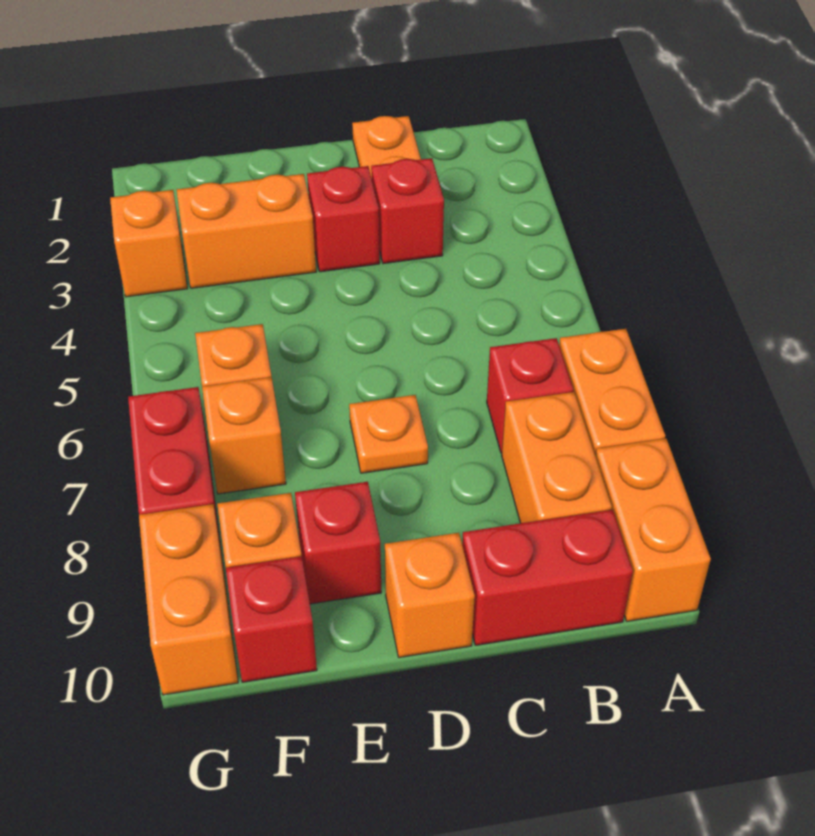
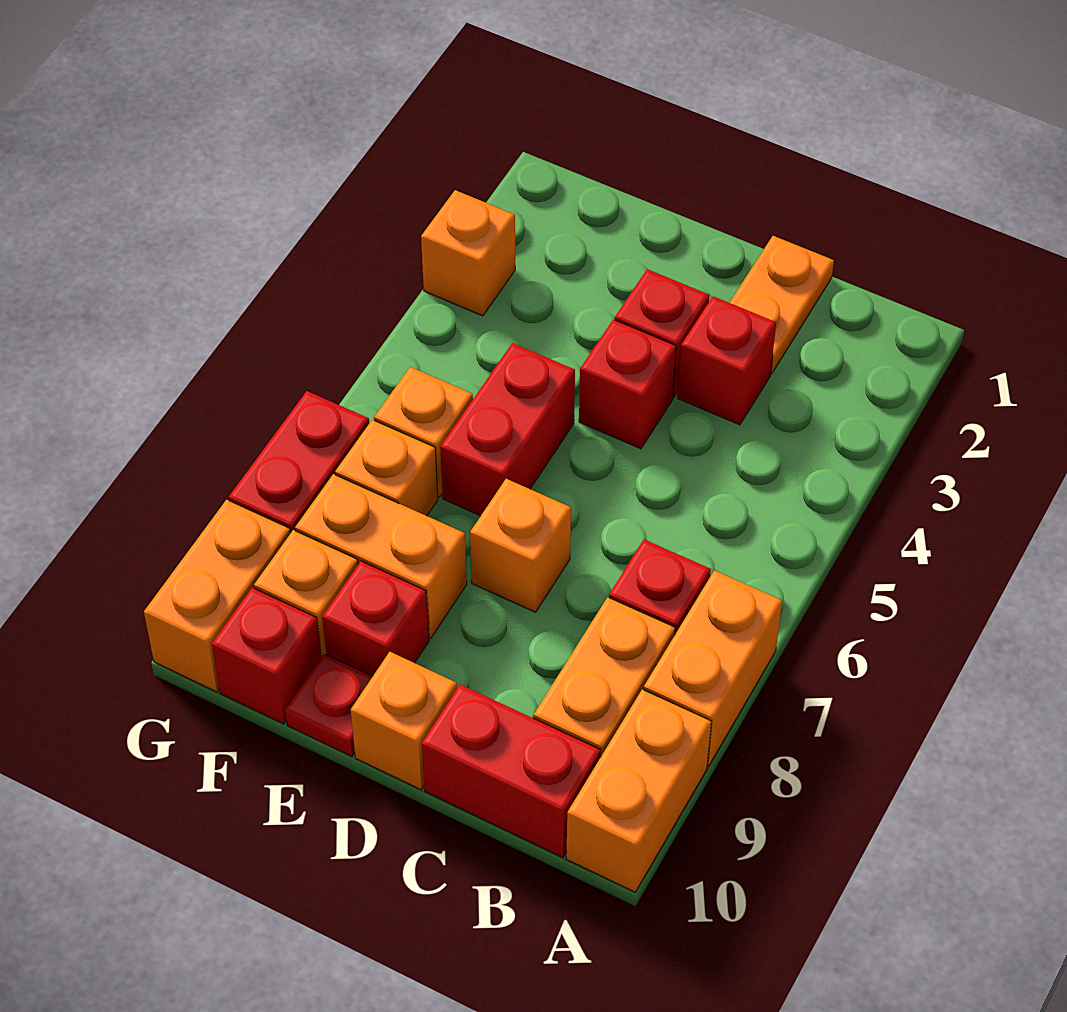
none -> red 1x1 brick [579,319,676,449]
orange 1x1 plate [349,395,428,473] -> orange 1x1 brick [470,479,571,612]
orange 1x2 brick [177,174,316,288] -> orange 1x2 brick moved to [295,474,467,638]
none -> red 1x2 brick [440,343,575,516]
none -> red 1x1 plate [285,654,373,757]

